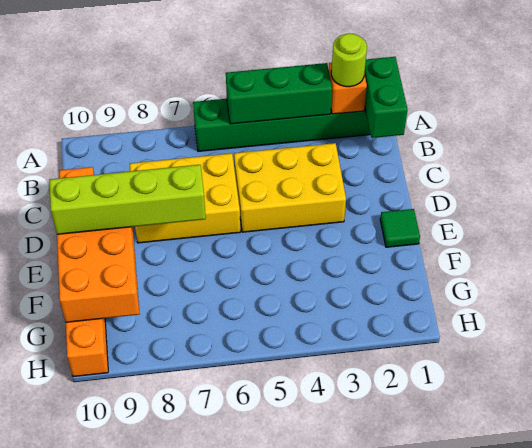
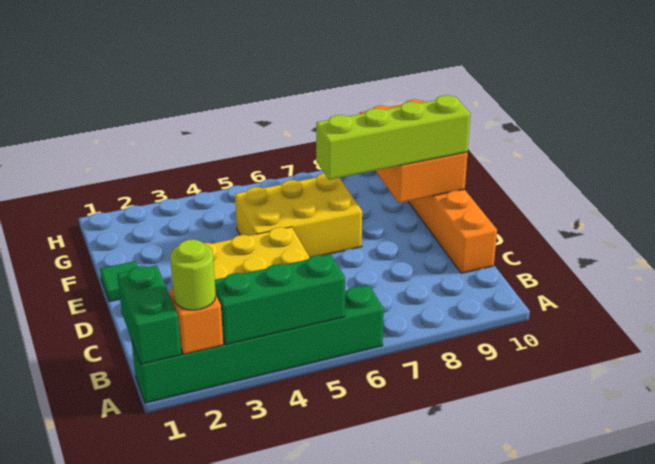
yellow 2x3 brick [130,153,240,243] -> yellow 2x3 brick moved to [235,173,362,257]

